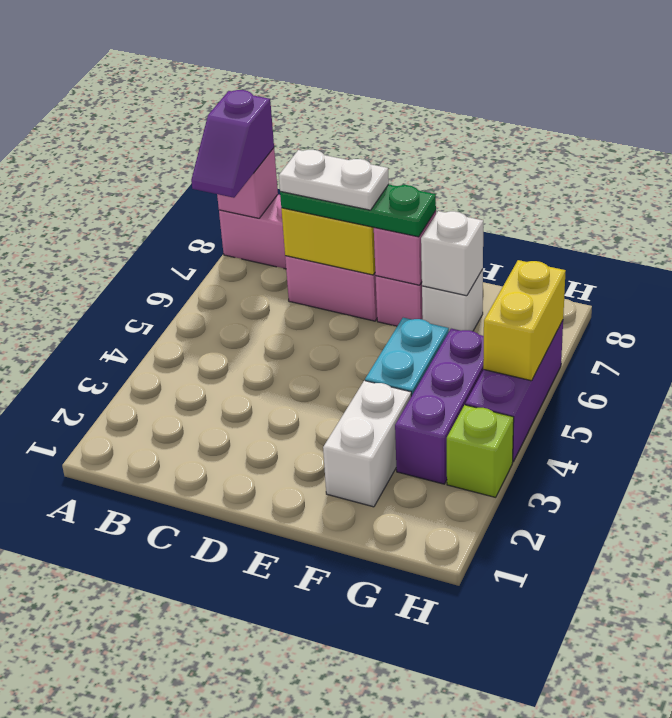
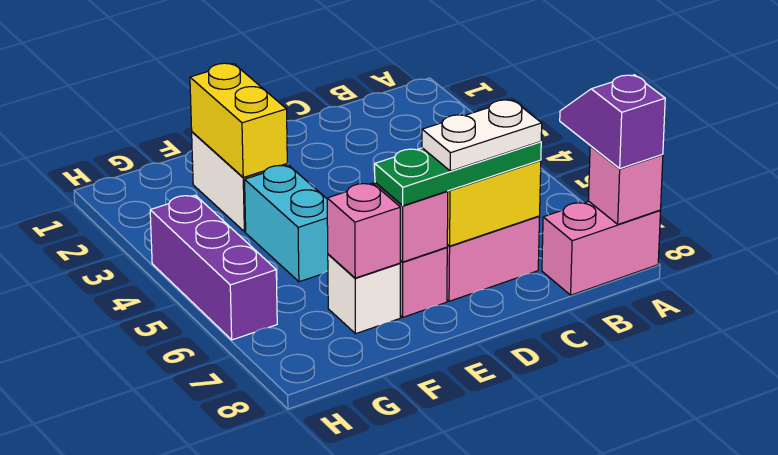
white 1x1 brick [421,211,483,296] -> pink 1x1 brick [327,183,400,278]
purple 1x3 brick [395,329,484,484] -> none
lime 1x1 brick [447,405,514,497] -> none
yellow 1x2 brick [483,260,566,381] -> yellow 1x2 brick moved to [190,63,287,177]

